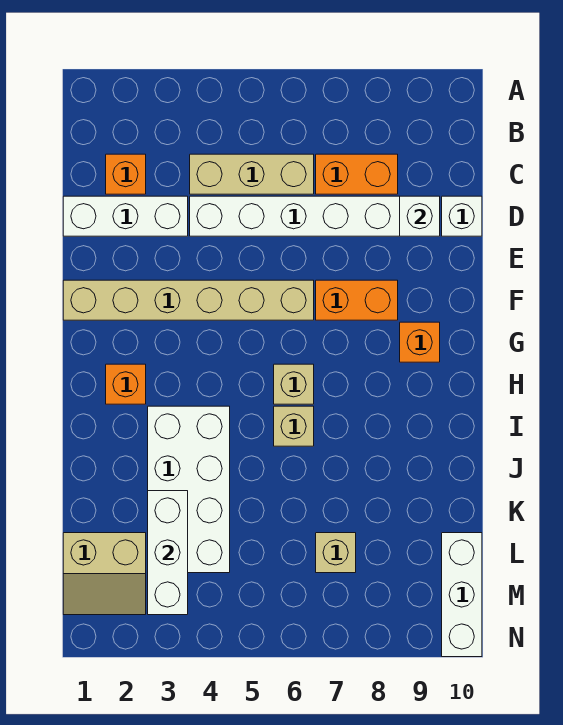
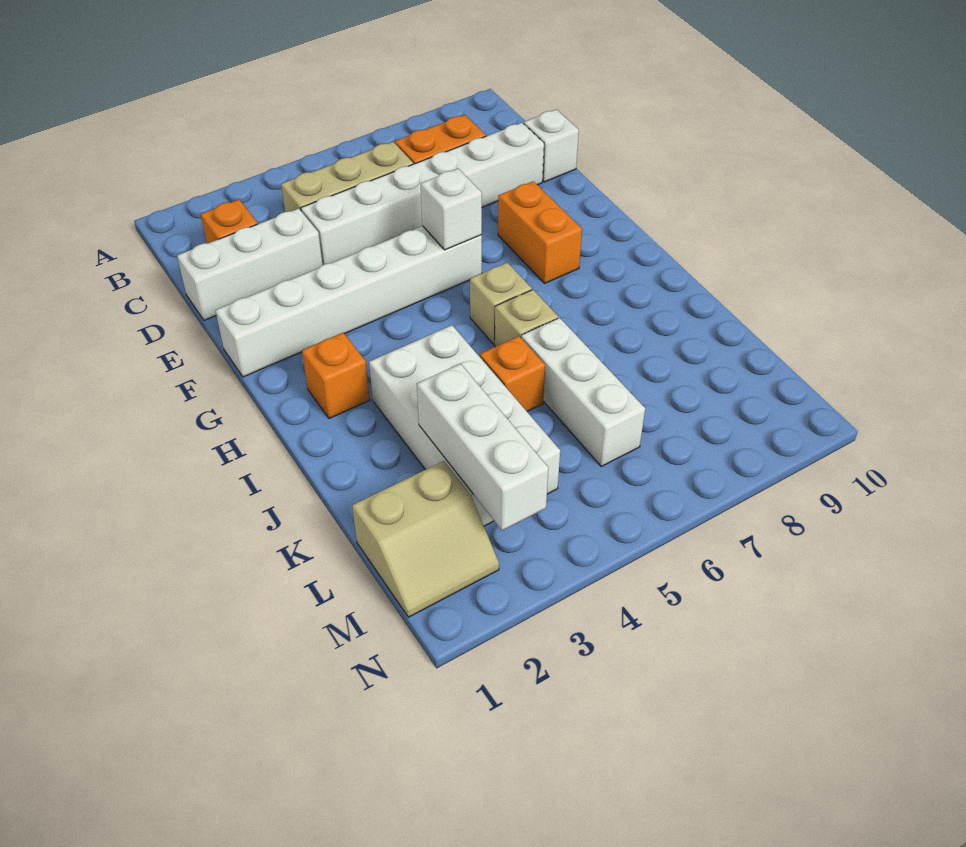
white 1x1 brick [400,196,440,236] -> white 1x1 brick moved to [421,169,482,250]
tan 1x6 brick [63,280,314,320] -> white 1x6 brick [215,226,482,377]
orange 1x2 brick [316,280,398,320] -> orange 1x2 brick turned to [498,181,582,283]
orange 1x1 brick [400,322,440,362] -> orange 1x1 brick moved to [480,336,545,412]
tan 1x1 brick [316,533,356,573] -> none
white 1x3 brick [442,533,482,657] -> white 1x3 brick moved to [521,318,645,466]

